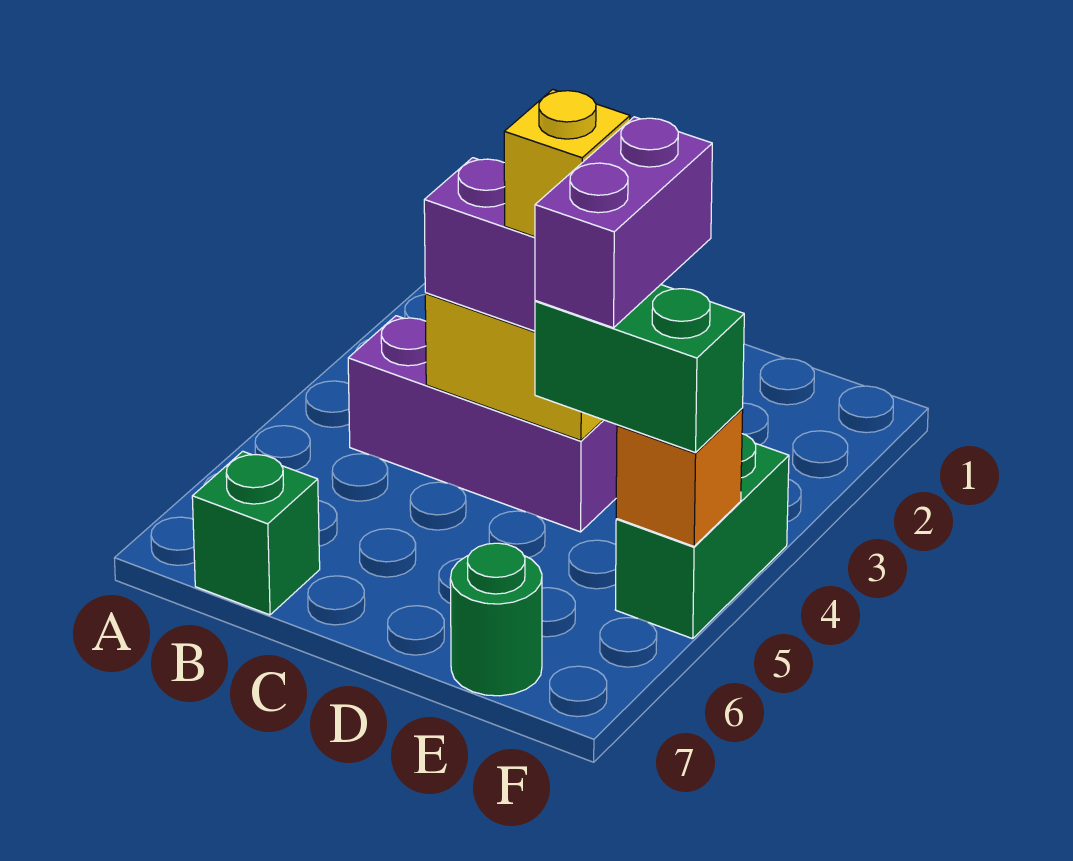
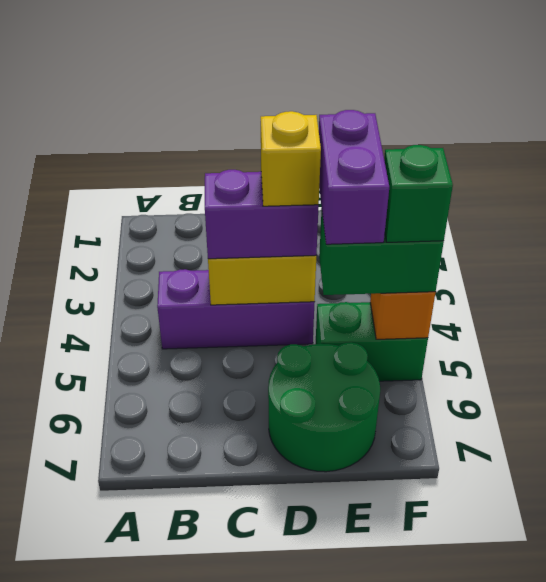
green 1x1 brick [192,451,320,615] -> green 1x1 brick moved to [384,145,453,242]
green 1x1 round brick [450,543,542,696] -> green 2x2 round brick [268,342,380,472]
green 1x2 brick [615,434,789,639] -> green 1x2 brick turned to [316,302,428,381]

